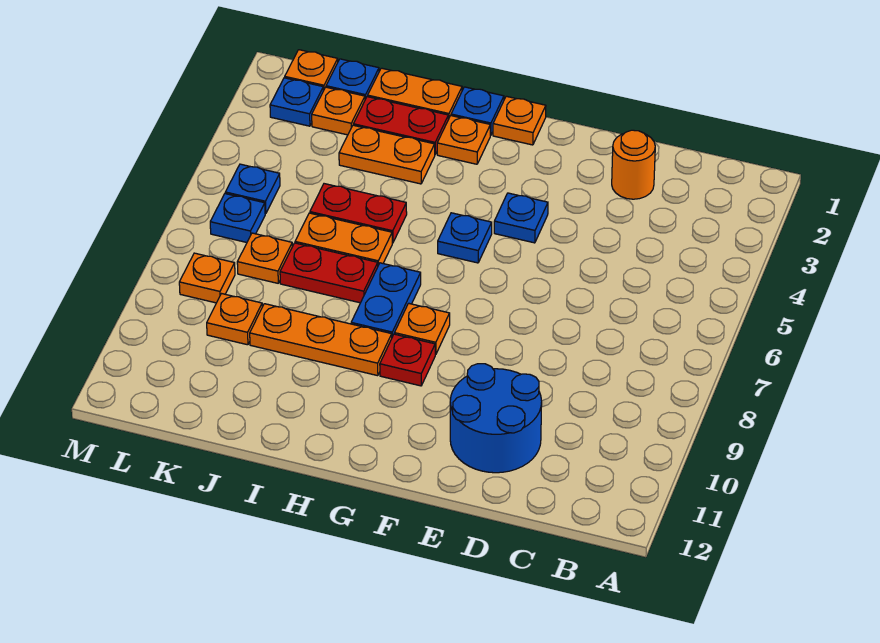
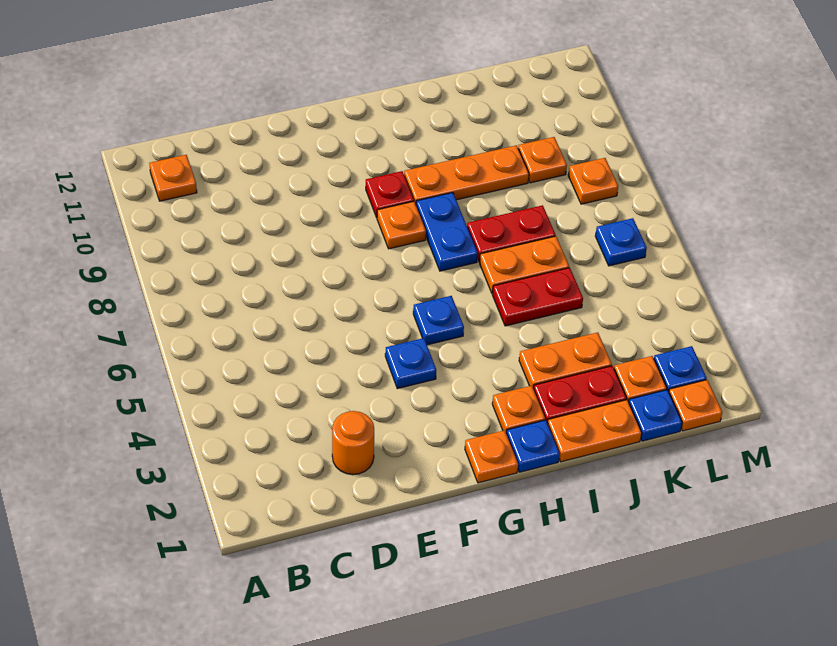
blue 2x2 round brick [450,364,542,473] -> none
orange 1x1 plate [237,233,292,283] -> orange 1x1 plate moved to [149,155,197,201]
blue 1x1 plate [225,164,280,214] -> none

